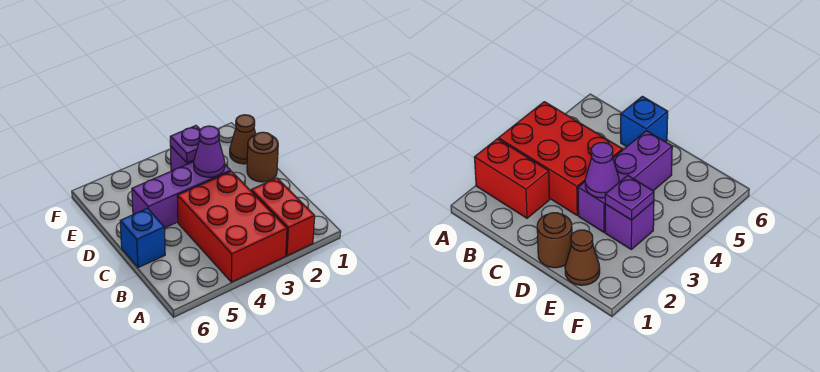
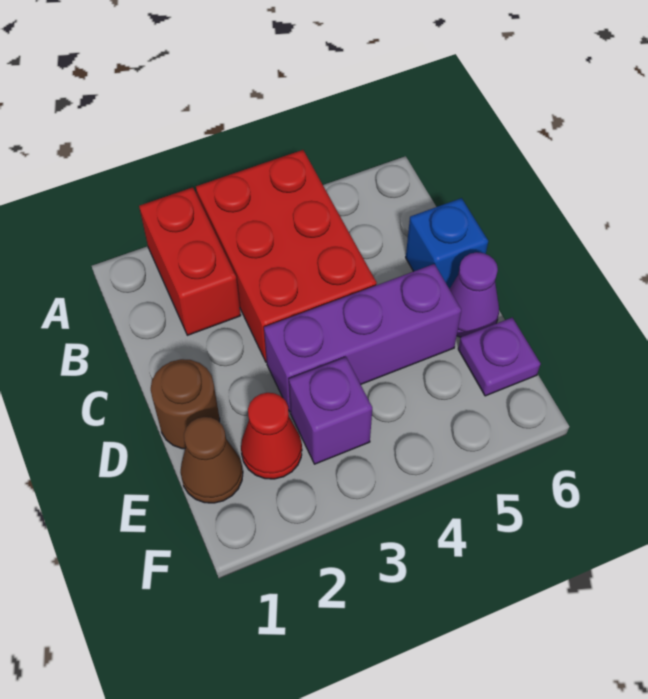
purple 1x1 cone [194,126,225,177] -> purple 1x1 cone moved to [450,252,499,337]
none -> red 1x1 cone [241,393,302,479]
purple 1x1 plate [170,126,200,163] -> purple 1x1 plate moved to [458,318,541,396]

